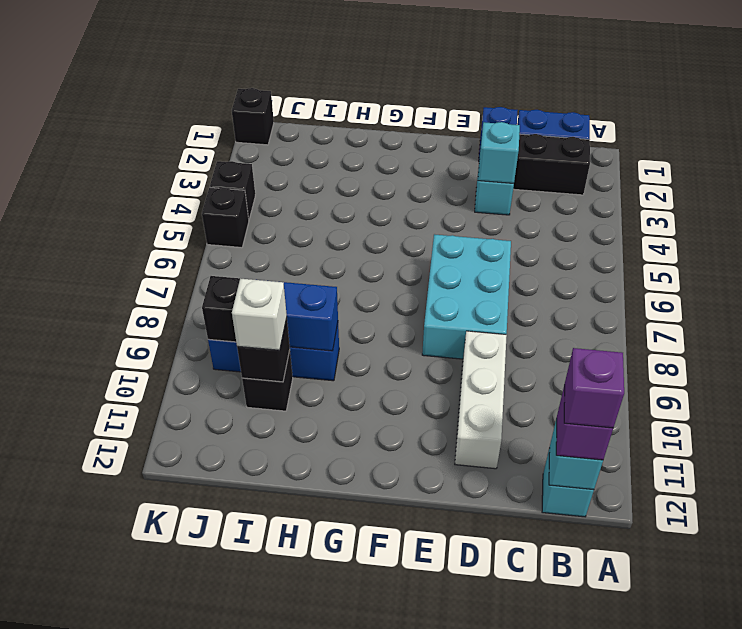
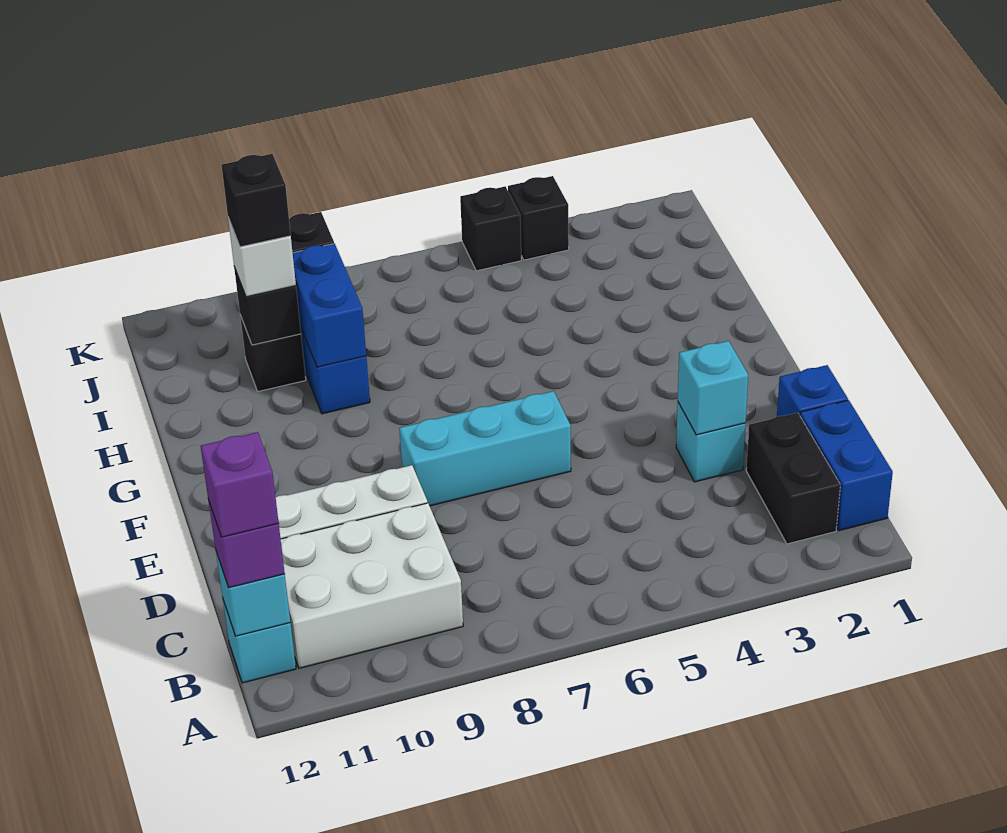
none -> white 2x3 brick [281,503,463,668]
cyan 2x3 brick [422,234,511,359] -> cyan 1x3 brick [399,391,571,506]
black 1x1 brick [232,88,274,145] -> black 1x1 brick moved to [222,154,291,247]

